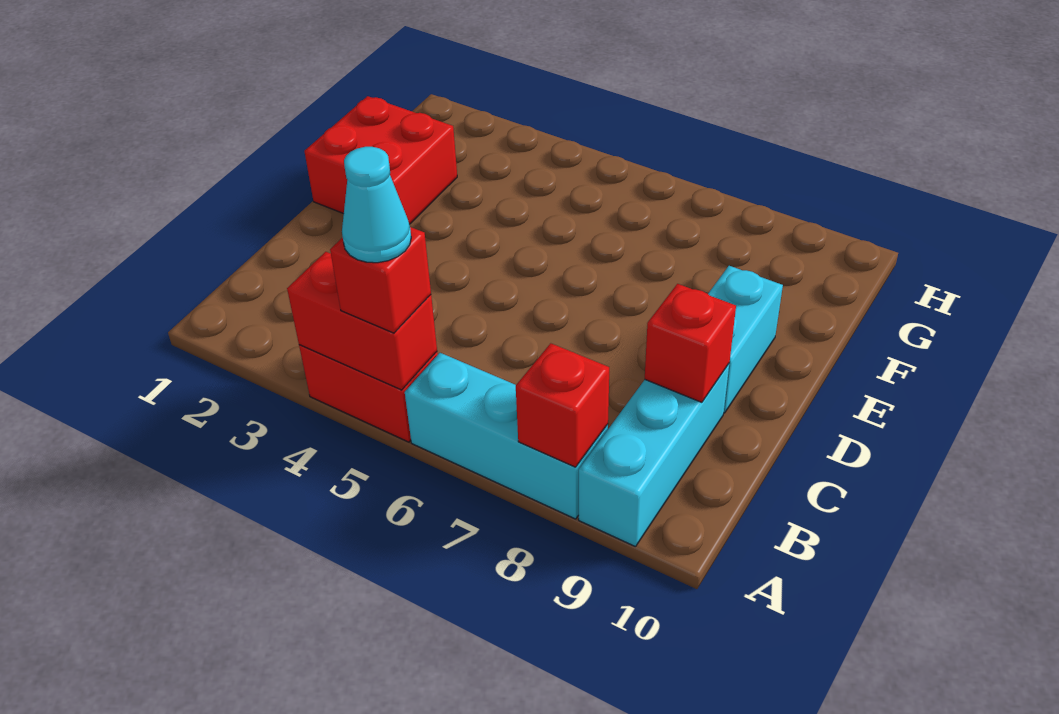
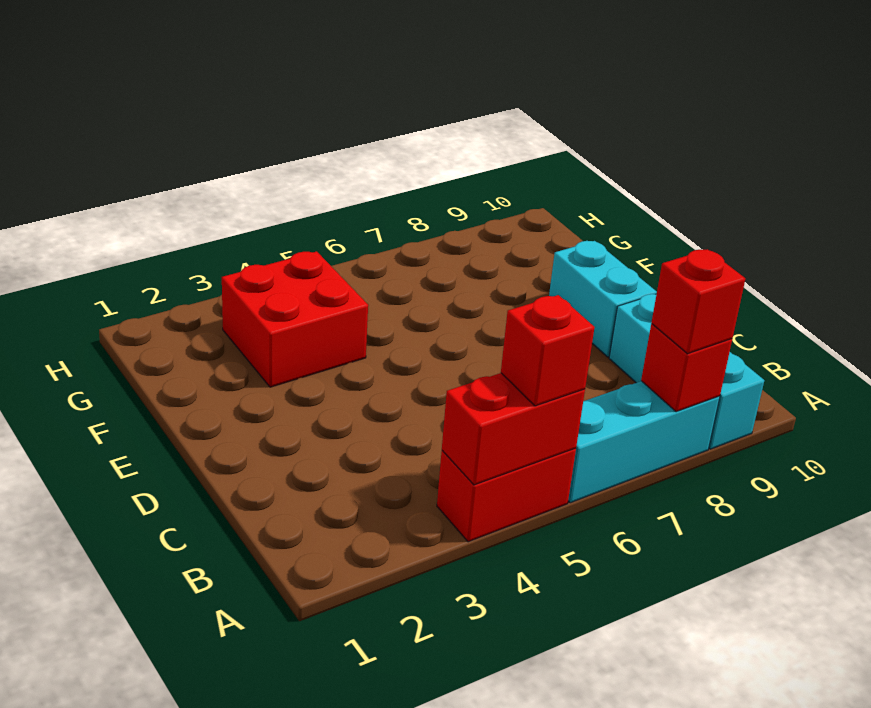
cyan 1x1 cone [342,147,411,263] -> none
red 1x1 brick [645,284,736,402] -> red 1x1 brick moved to [651,249,745,354]
red 2x2 brick [304,96,457,224] -> red 2x2 brick moved to [222,251,368,387]

